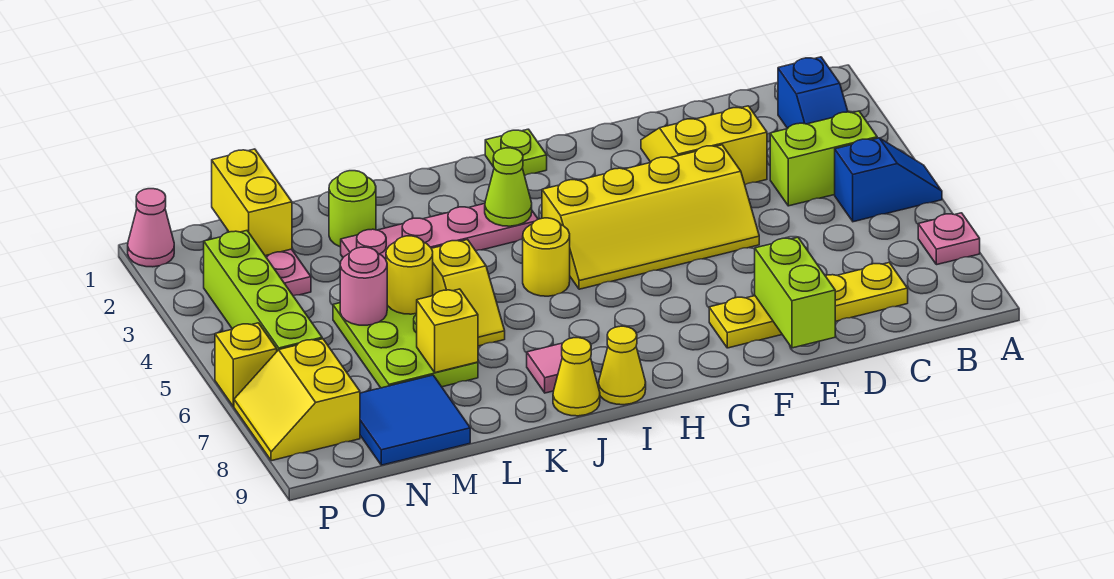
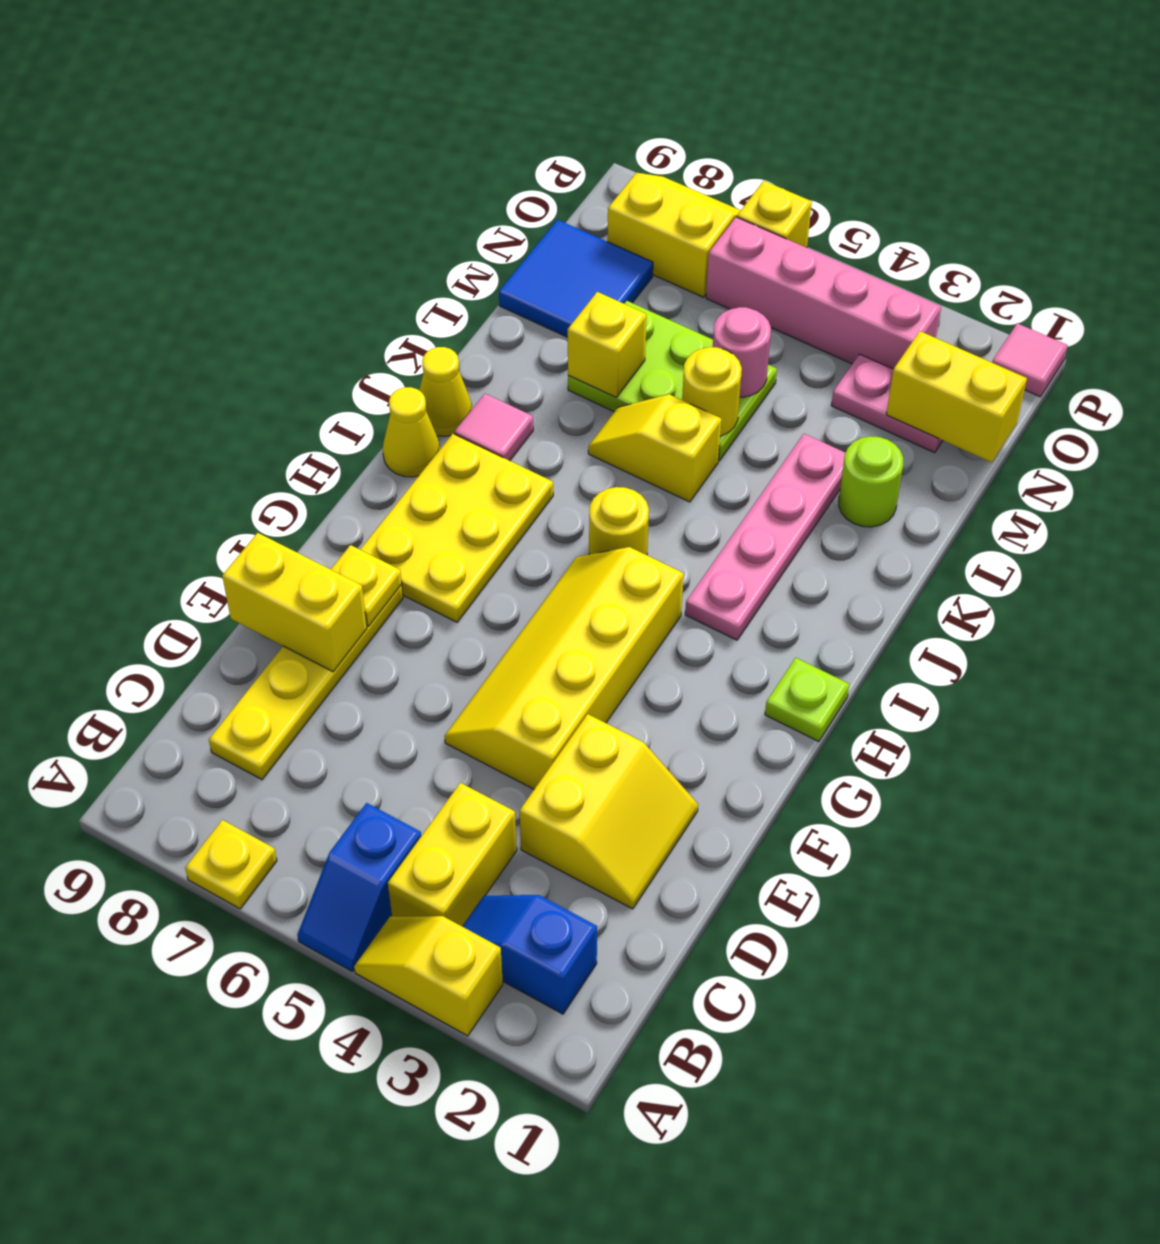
none -> yellow 1x2 slope [354,916,503,1036]
pink 1x1 plate [918,213,980,265] -> yellow 1x1 plate [185,820,277,909]
lime 1x2 brick [770,111,877,206] -> yellow 1x2 brick [388,783,517,926]
lime 1x2 brick [755,237,835,348] -> yellow 1x2 brick [222,533,367,672]
none -> yellow 1x1 plate [331,545,402,626]
none -> yellow 2x3 plate [360,434,553,622]
lime 1x1 cone [485,148,532,226] -> none
lime 1x4 brick [204,231,322,351] -> pink 1x4 brick [706,217,941,369]
pink 1x1 cone [128,189,174,267] -> pink 1x1 tile [992,323,1068,397]

